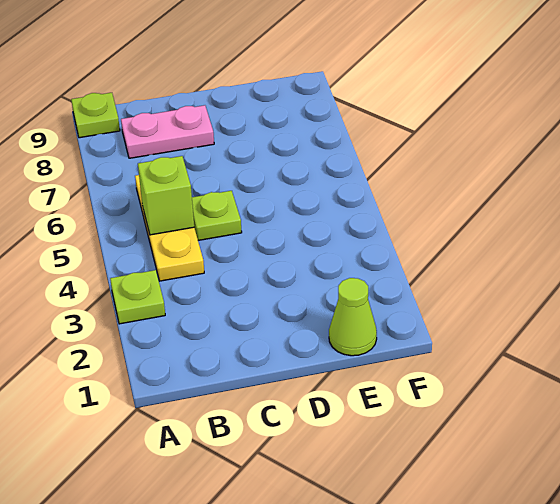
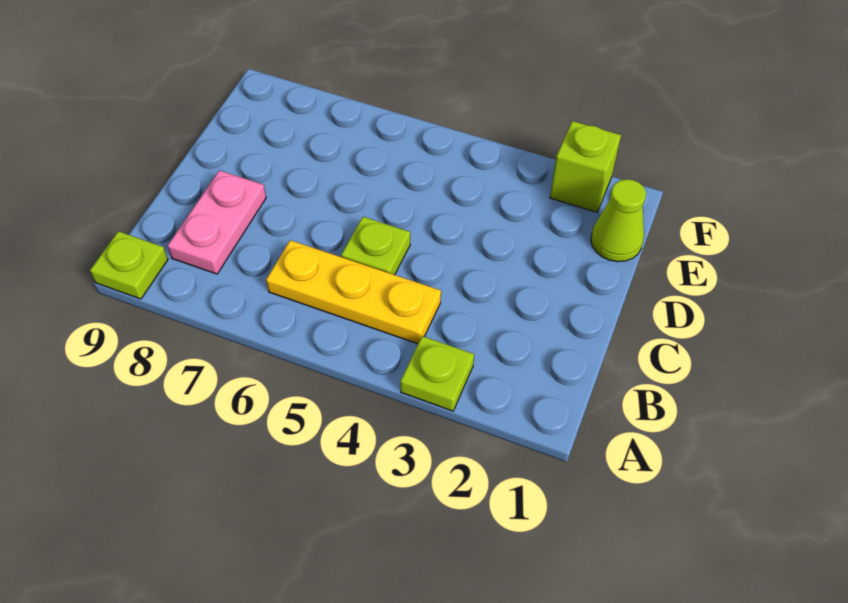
lime 1x1 brick [138,156,194,235] -> lime 1x1 brick moved to [550,121,621,212]

